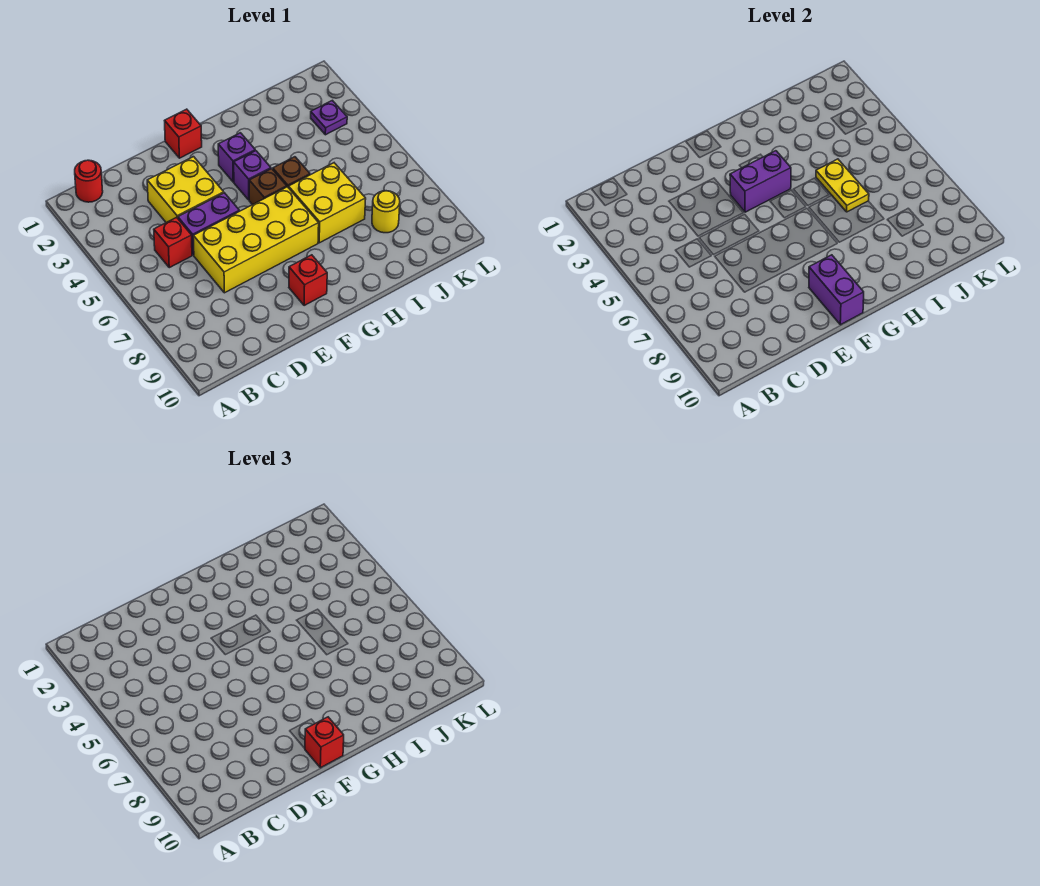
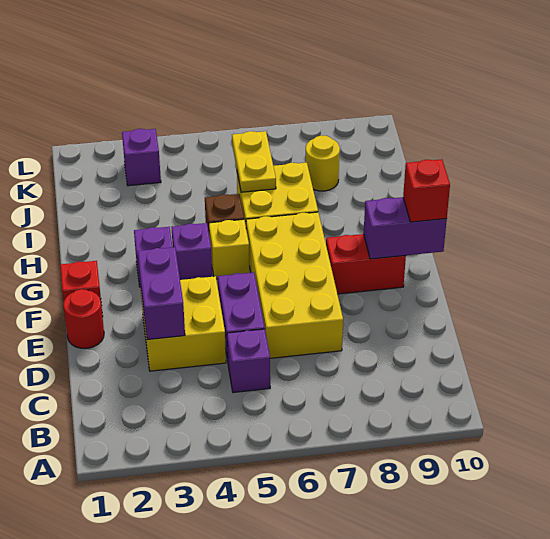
red 1x1 round brick [75,160,103,202] -> red 1x1 round brick moved to [63,289,104,348]
red 1x1 brick [154,217,192,268] -> purple 1x1 brick [227,329,270,393]
purple 1x2 brick [730,151,791,212] -> purple 1x2 brick moved to [138,247,185,340]
red 1x1 brick [289,255,327,306] -> red 1x2 brick [326,234,406,294]
brown 1x1 brick [249,169,287,205] -> yellow 1x1 brick [209,219,249,279]
yellow 1x2 plate [816,159,869,212] -> yellow 1x2 plate turned to [232,131,276,192]
purple 1x1 plate [311,100,347,135] -> purple 1x1 brick [122,129,161,186]

